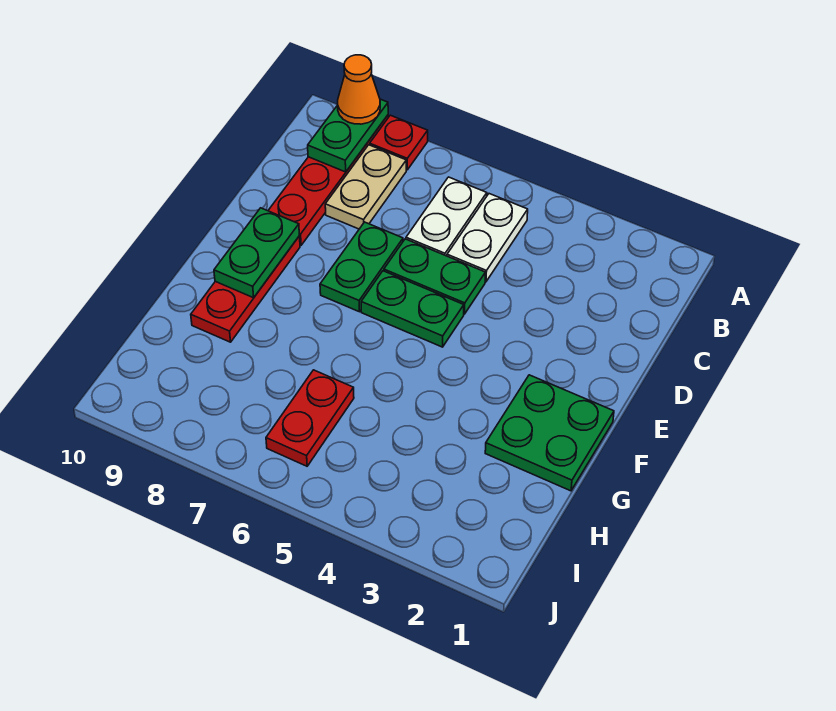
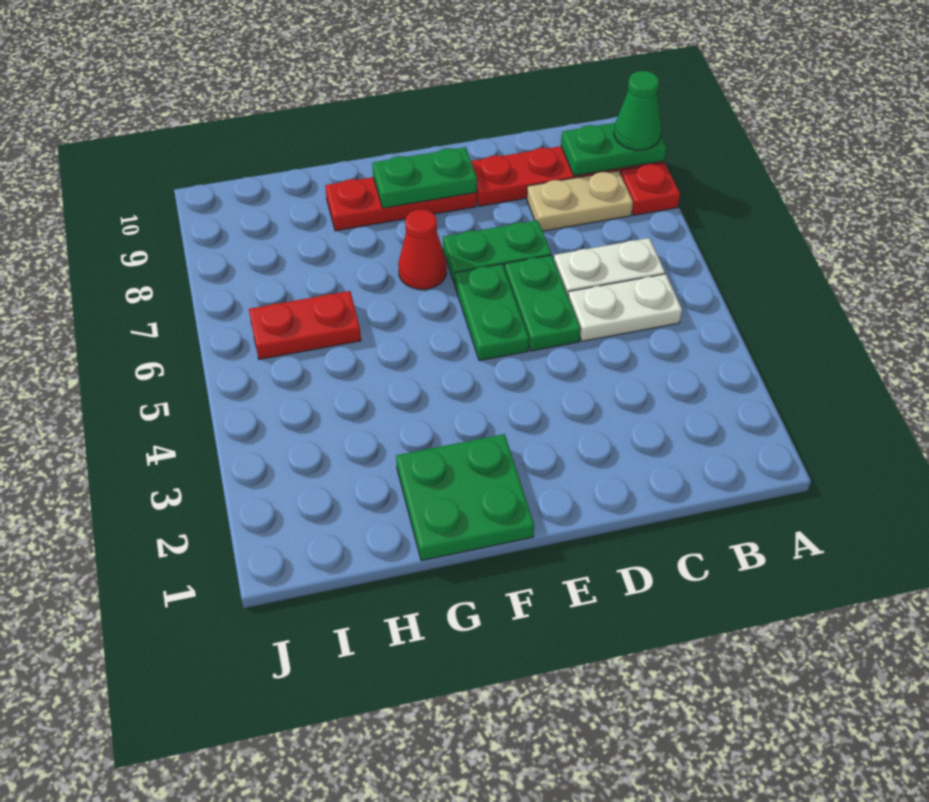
orange 1x1 cone [338,55,380,124] -> green 1x1 cone [614,71,661,150]
none -> red 1x1 cone [398,209,447,289]

